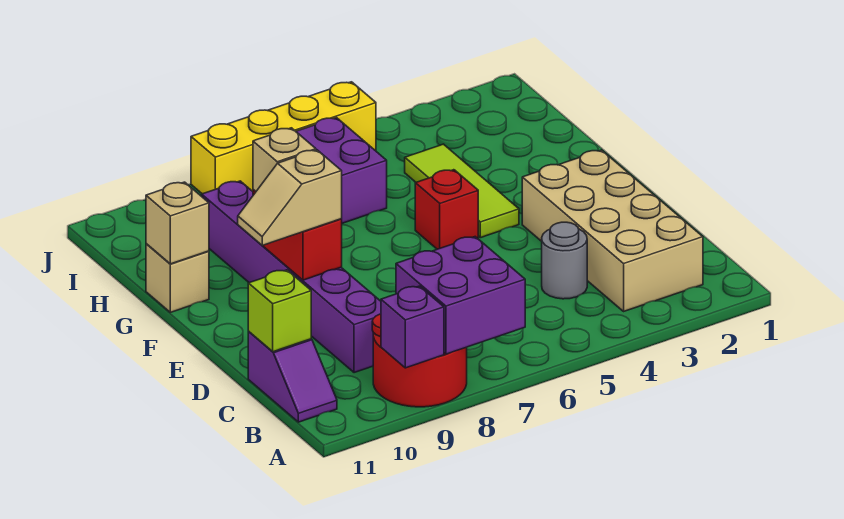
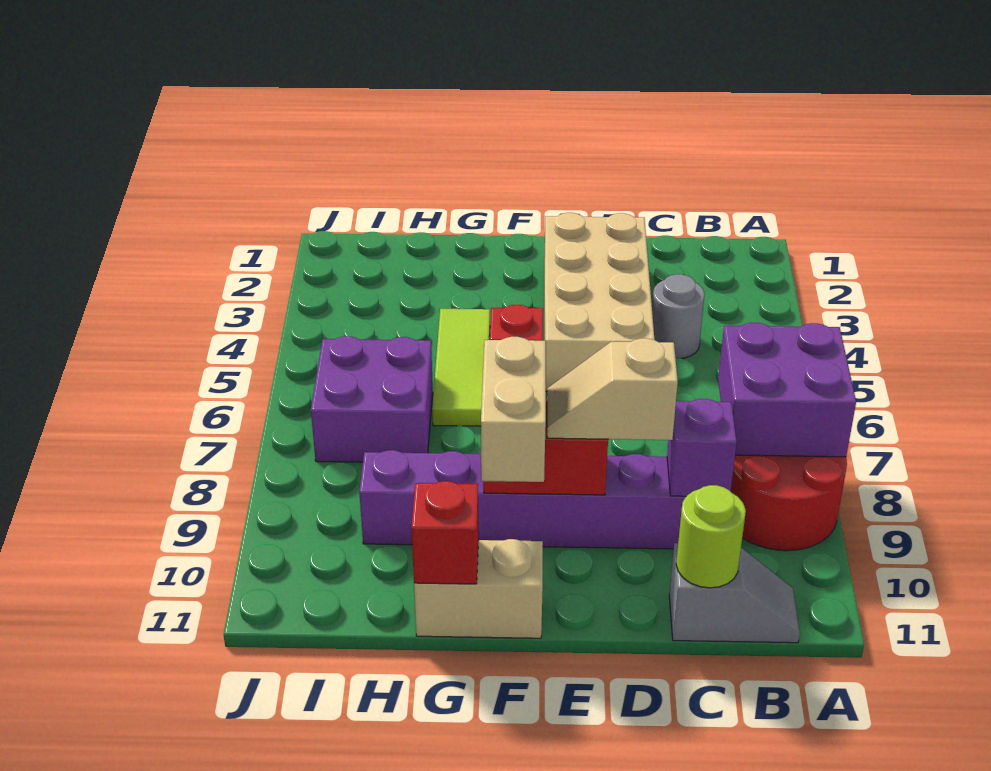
purple 1x1 brick [381,286,444,368] -> purple 1x1 brick moved to [667,399,737,496]
tan 2x4 brick [522,150,703,311] -> tan 2x4 brick turned to [544,213,655,391]
purple 1x2 slope [248,332,337,422] -> grey 1x2 slope [669,543,800,643]
lime 1x1 brick [248,270,311,352] -> lime 1x1 round brick [676,485,746,588]
tan 1x2 slope [238,150,342,246] -> tan 1x2 slope turned to [547,338,678,440]
lime 1x3 tile [405,144,519,238] -> lime 1x3 tile turned to [432,309,490,426]
tan 1x1 brick [253,128,316,191] -> tan 1x2 brick [481,337,546,482]
tan 1x1 brick [146,244,209,312] -> tan 1x2 brick [414,539,543,638]
tan 1x1 brick [146,182,209,264] -> red 1x1 brick [411,481,479,584]
yellow 1x4 brick [191,82,376,194] -> none

